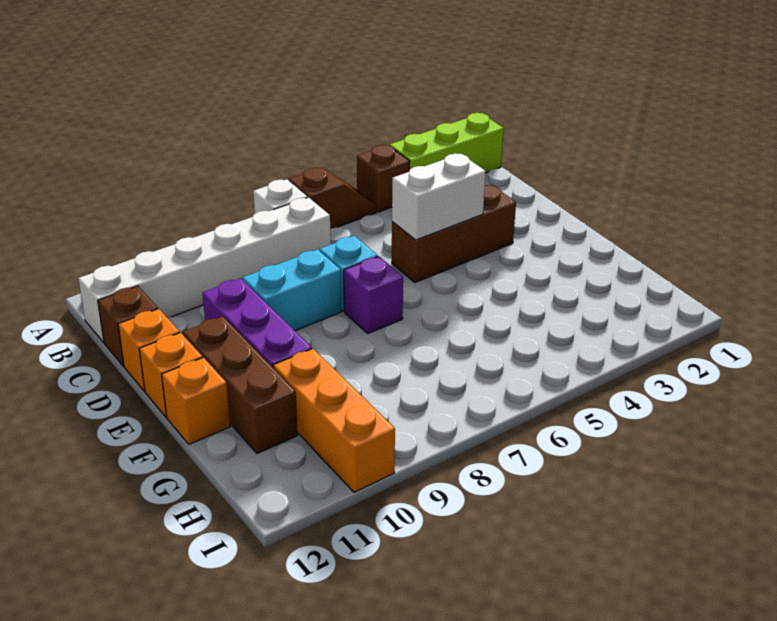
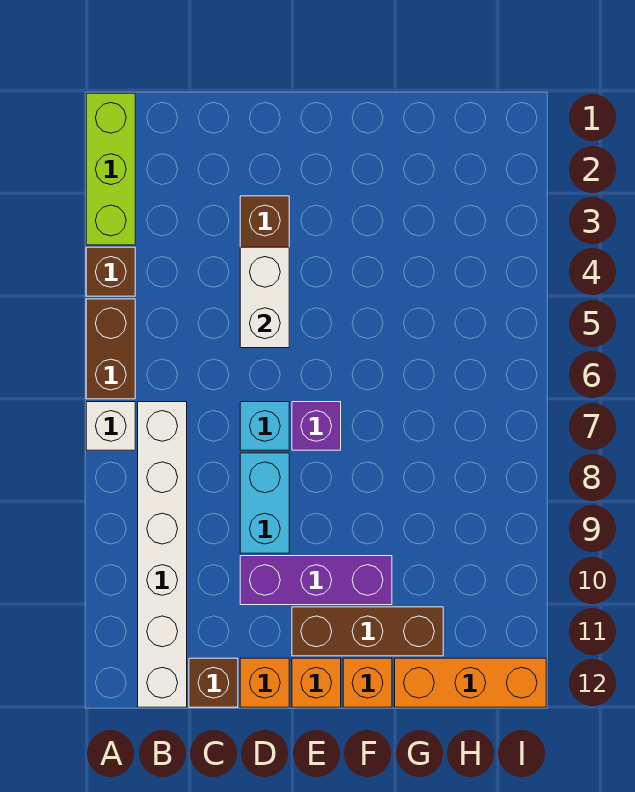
brown 1x2 slope [289,167,376,229] -> brown 1x2 brick [86,299,135,399]
orange 1x3 brick [273,349,395,492] -> orange 1x3 brick moved to [395,658,546,707]

